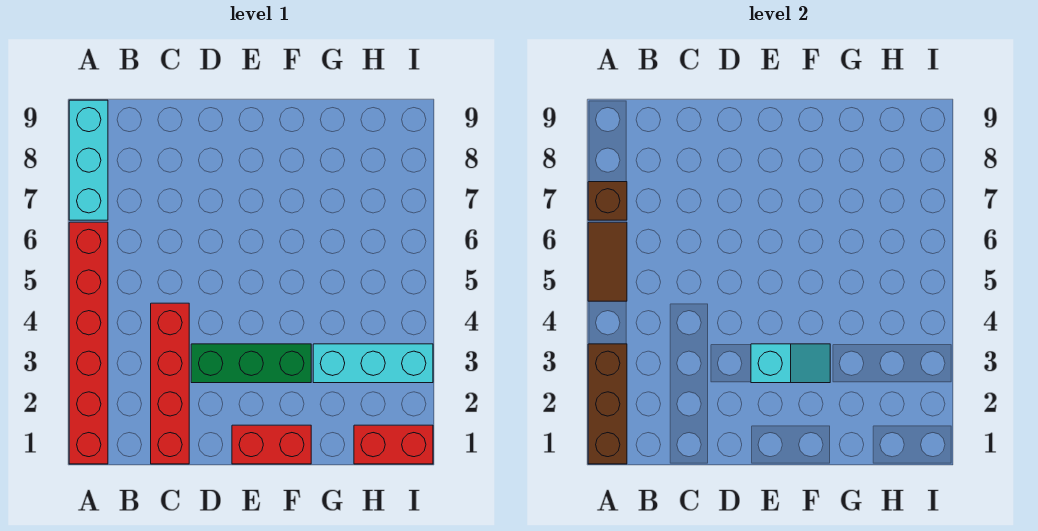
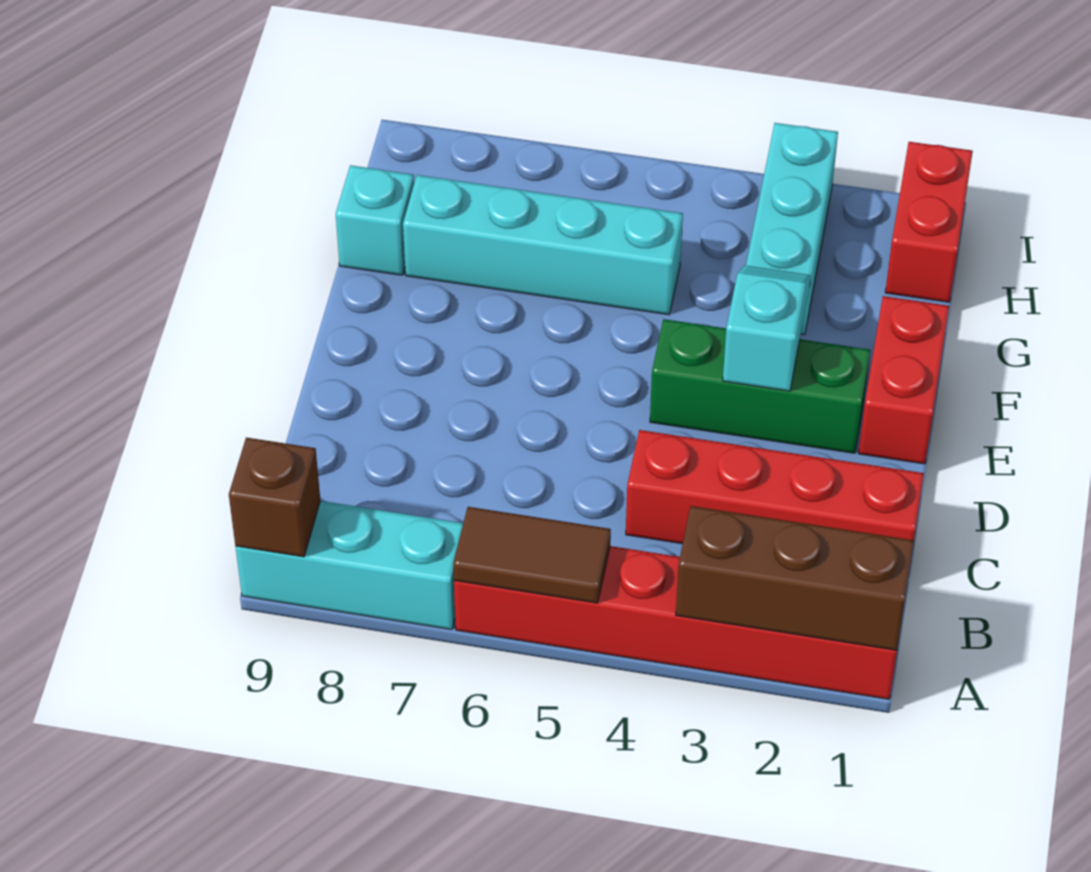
brown 1x1 brick [588,182,627,220] -> brown 1x1 brick moved to [229,437,320,557]
green 1x3 brick [191,344,311,383] -> green 1x3 brick turned to [650,319,870,453]
none -> cyan 1x4 brick [403,175,683,315]
none -> cyan 1x1 brick [336,165,414,275]

